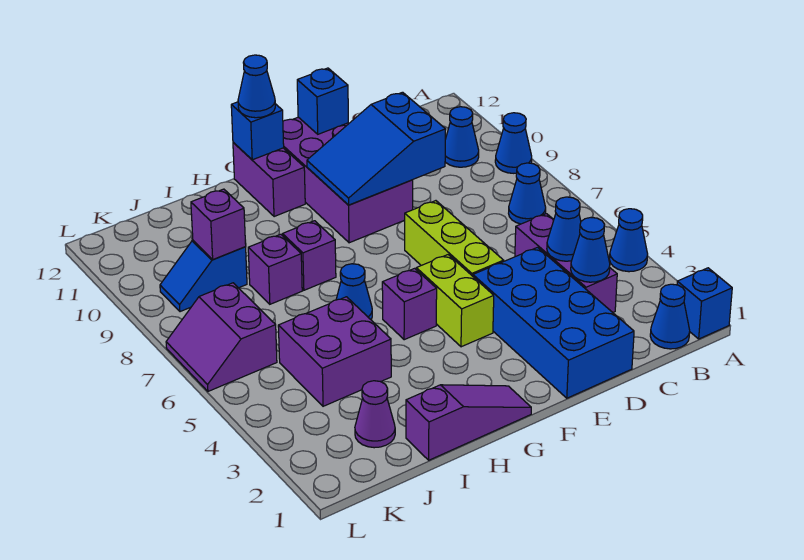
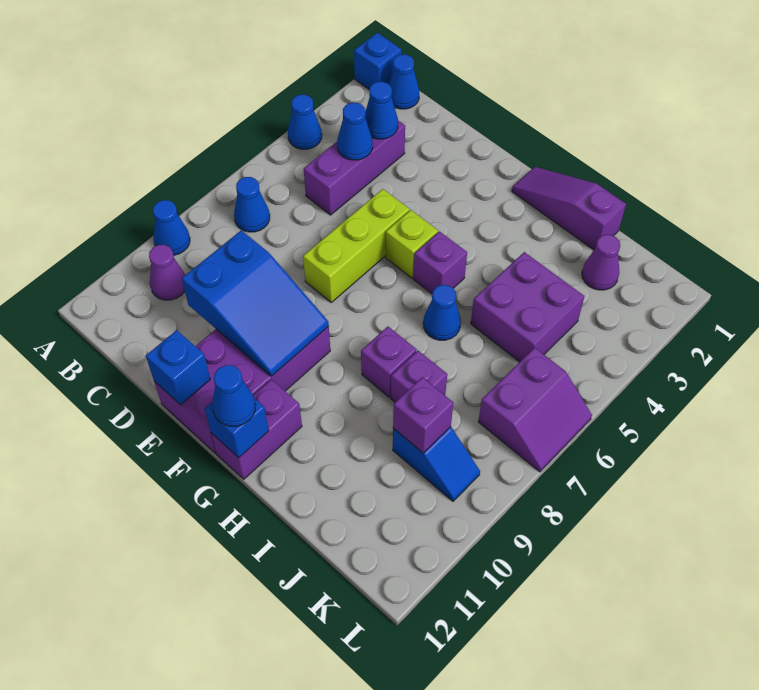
blue 1x1 cone [445,107,479,167] -> purple 1x1 cone [149,245,185,300]
blue 2x4 brick [473,248,634,398] -> none
lime 1x2 brick [416,255,494,347] -> lime 1x1 brick [386,210,438,278]

